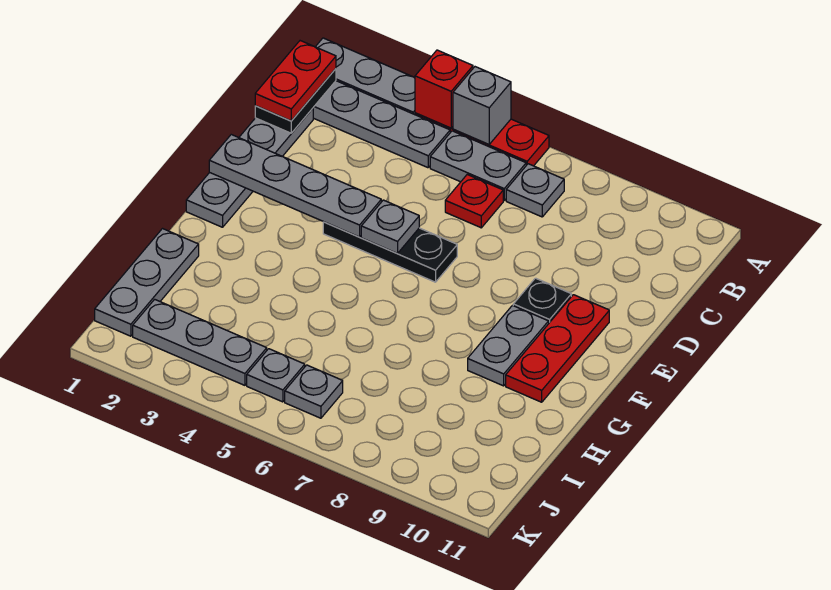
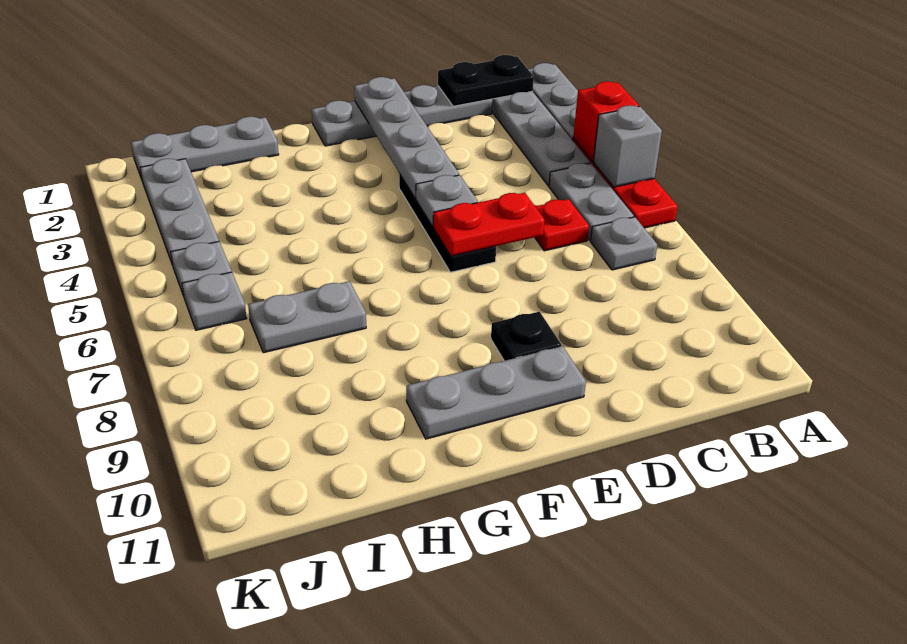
red 1x2 plate [255,41,336,121] -> red 1x2 plate moved to [433,193,545,256]
red 1x3 plate [506,295,609,402] -> grey 1x3 plate [406,346,586,439]
grey 1x2 plate [468,306,549,386] -> grey 1x2 plate moved to [248,281,366,353]

